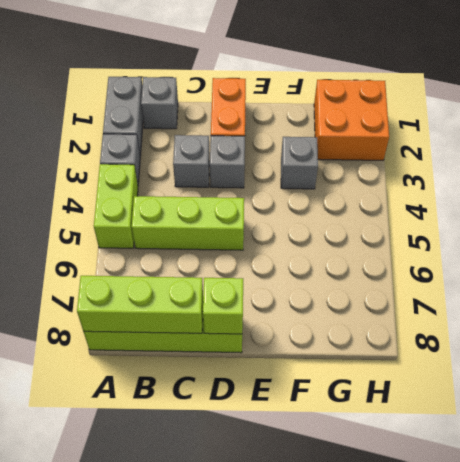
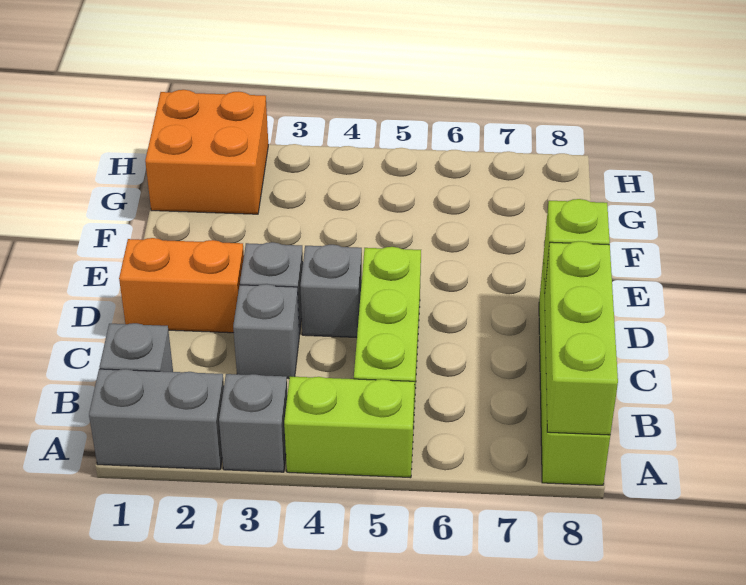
grey 1x1 brick [281,137,318,189] -> grey 1x1 brick moved to [300,245,362,337]

